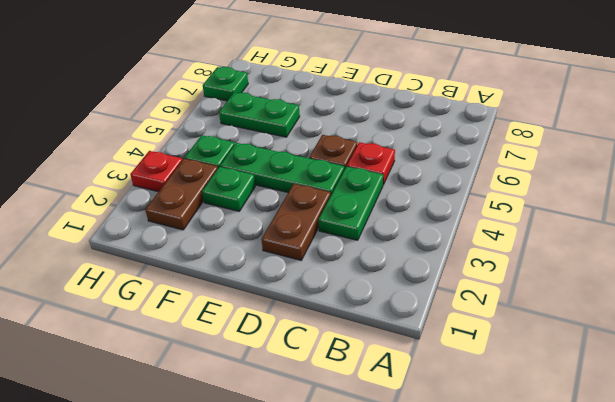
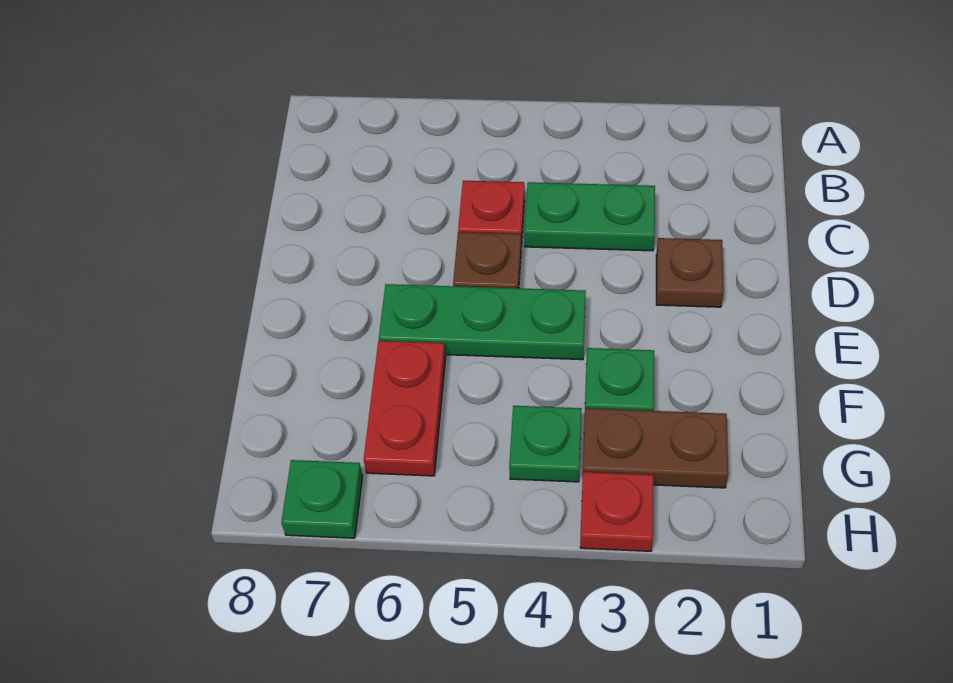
brown 1x2 plate [261,184,331,260] -> brown 1x1 plate [656,238,724,307]
green 1x3 plate [220,143,344,194] -> green 1x3 plate turned to [379,284,586,360]
green 1x2 plate [219,93,300,137] -> red 1x2 plate [364,341,446,476]

